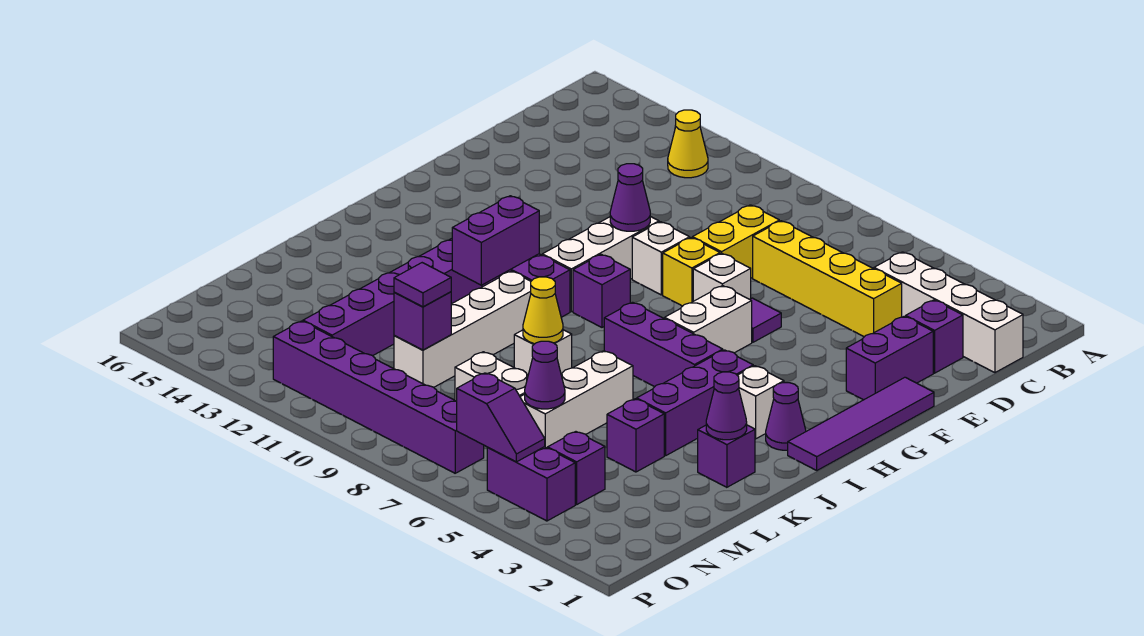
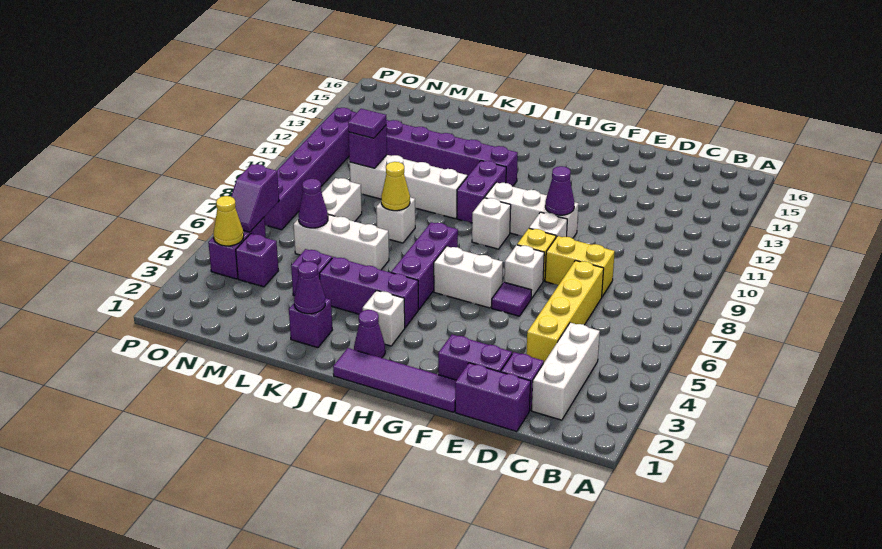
yellow 1x1 cone [668,110,708,178] -> yellow 1x1 cone moved to [213,196,244,246]
white 1x4 brick [874,252,1023,373] -> white 1x3 brick [532,323,600,420]
purple 1x1 brick [573,254,630,327] -> white 1x1 brick [472,198,511,249]
purple 1x2 brick [452,196,539,285] -> purple 1x2 brick moved to [455,363,531,432]

